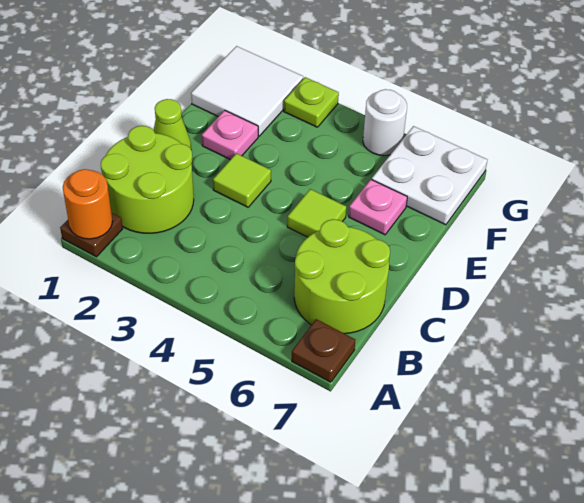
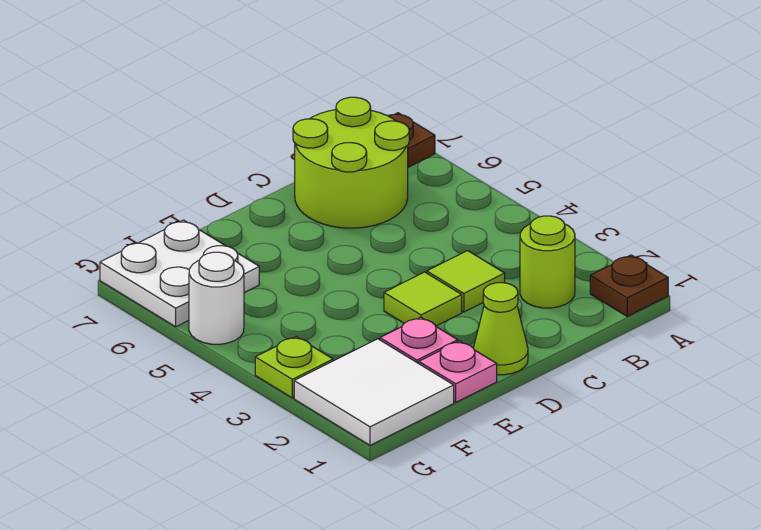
orange 1x1 round brick [63,169,113,239] -> none
lime 2x2 round brick [101,126,194,233] -> lime 1x1 round brick [520,216,575,308]
lime 1x1 tile [287,189,346,237] -> lime 1x1 tile moved to [427,251,505,312]
pink 1x1 plate [349,179,407,235] -> pink 1x1 plate moved to [419,341,497,402]

